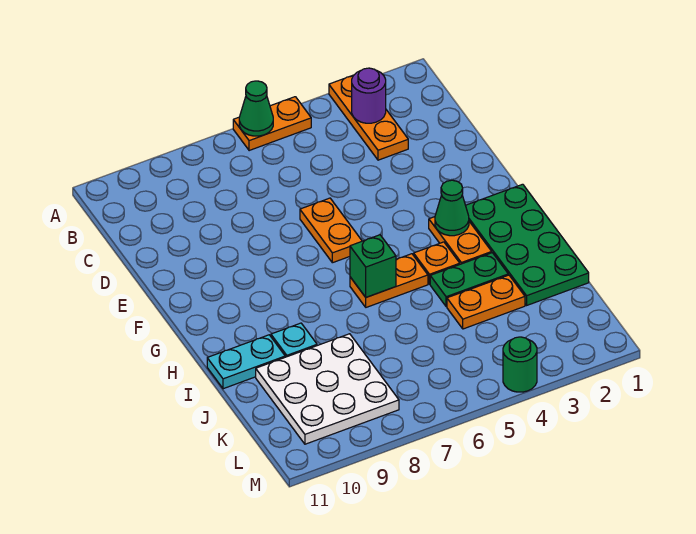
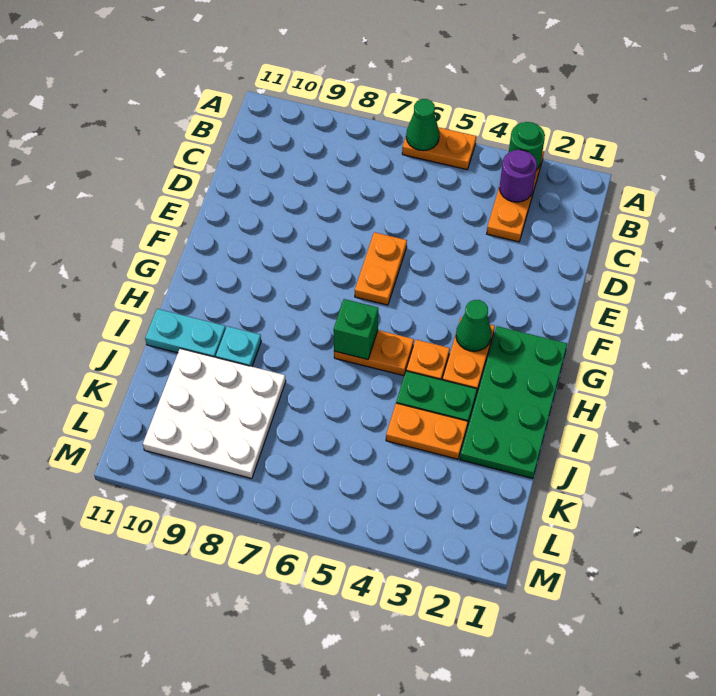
green 1x1 round brick [503,337,537,392] -> green 1x1 round brick moved to [509,122,545,170]

